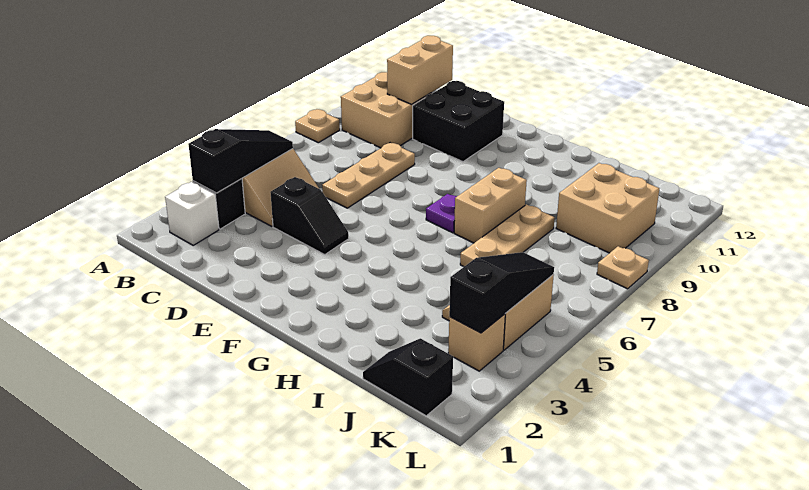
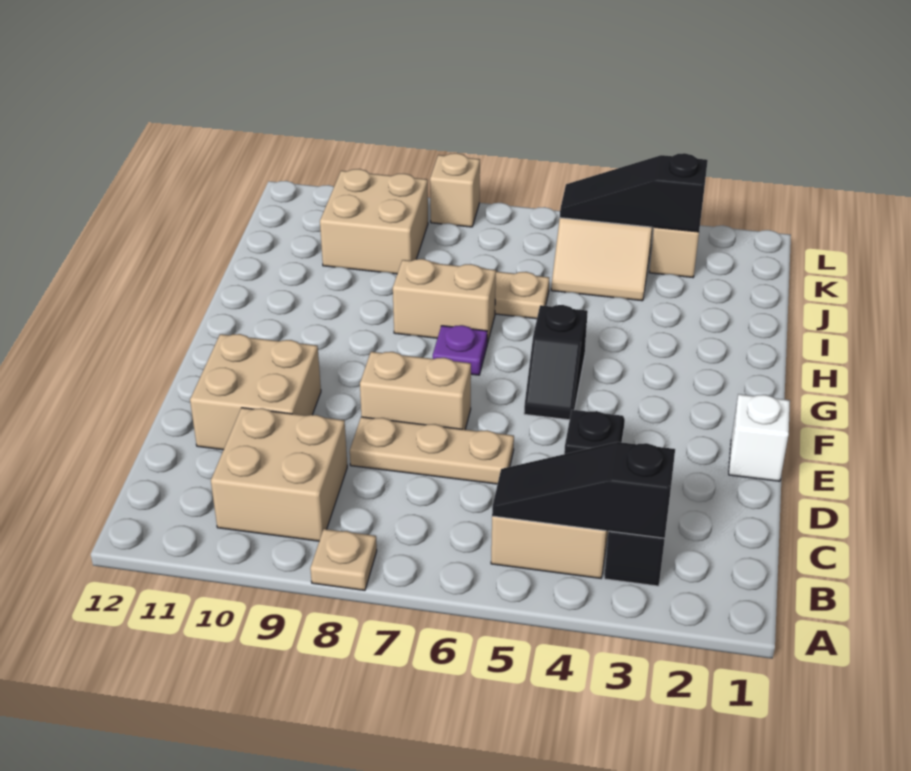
white 1x1 brick [165,182,219,245] -> white 1x1 brick moved to [729,394,790,481]
tan 1x2 brick [387,36,453,104] -> tan 1x2 brick moved to [360,352,471,429]
black 2x2 brick [413,81,504,162] -> tan 2x2 brick [190,334,321,450]
black 1x2 slope [363,338,453,416] -> black 1x2 slope moved to [524,305,588,420]
tan 1x1 plate [597,246,649,289] -> tan 1x1 brick [430,153,480,227]

